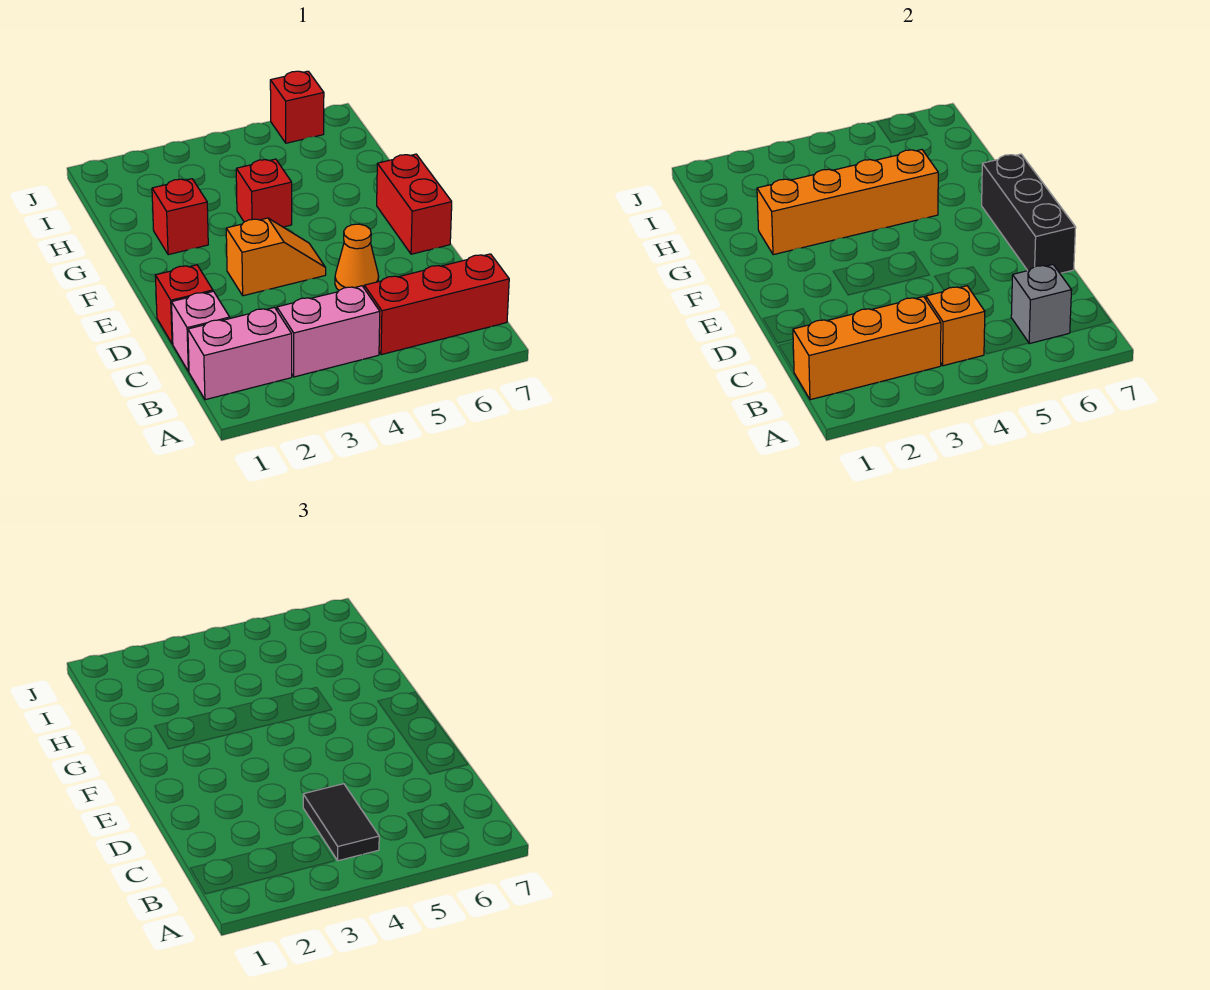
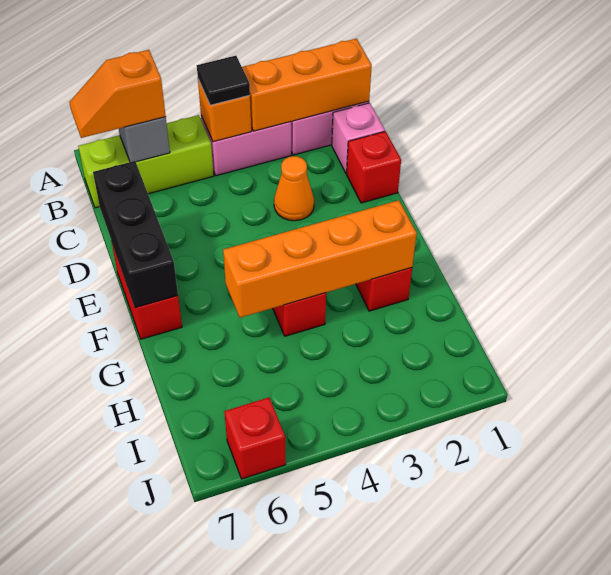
black 1x2 tile [303,784,379,861] -> black 1x1 tile [197,56,250,105]
red 1x3 brick [364,254,509,355] -> lime 1x3 brick [78,115,214,208]
orange 1x1 cone [335,224,379,290] -> orange 1x1 cone moved to [274,156,314,221]
orange 1x2 slope [226,218,326,296] -> orange 1x2 slope moved to [69,50,166,138]

